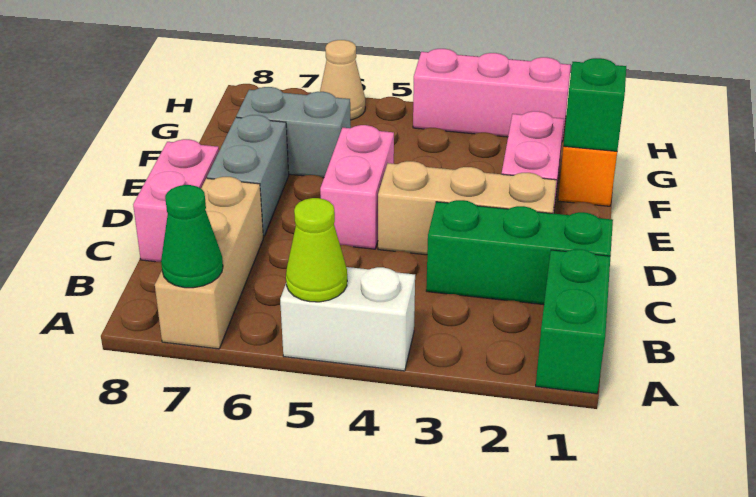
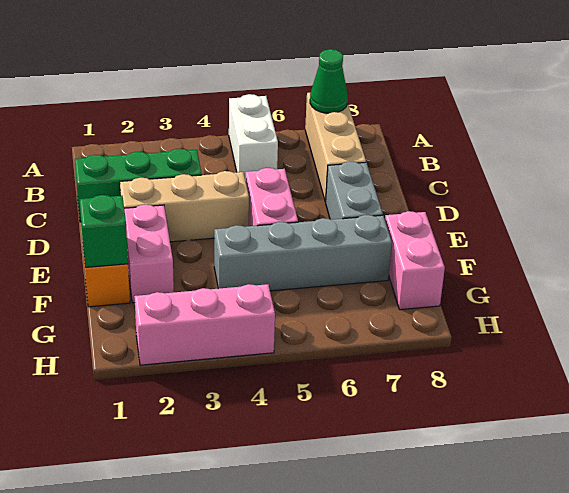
green 1x2 brick [536,249,610,394] -> none
white 1x2 brick [280,267,415,371] -> white 1x2 brick turned to [229,94,278,177]
lime 1x1 cone [286,198,347,302] -> none
pink 1x2 brick [133,139,219,262] -> pink 1x2 brick moved to [385,211,445,310]
grey 1x2 brick [236,87,351,178] -> grey 1x4 brick [214,215,392,291]
tan 1x1 cone [320,40,365,120] -> none

